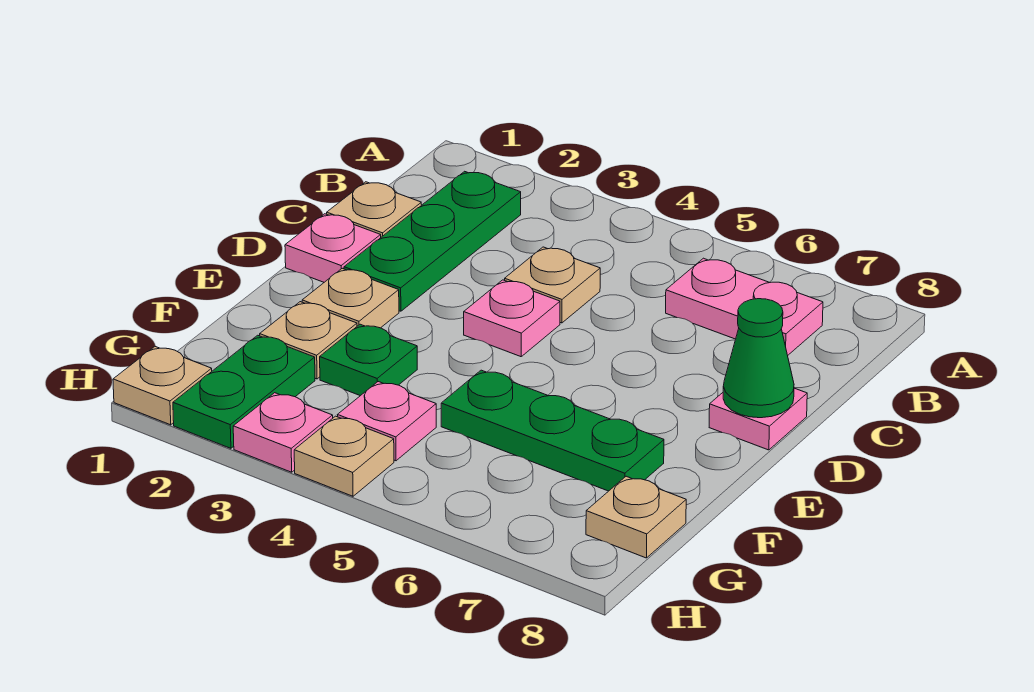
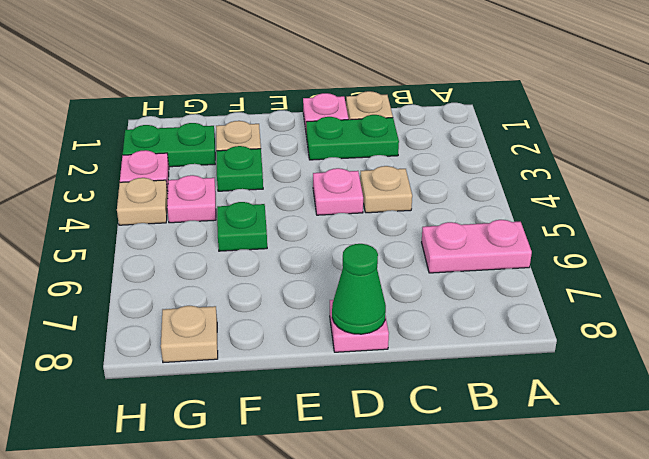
green 1x3 plate [344,171,521,311] -> green 1x2 plate [306,115,399,160]
pink 1x2 plate [666,258,823,355] -> pink 1x2 plate turned to [422,220,532,273]
tan 1x1 plate [302,268,399,328] -> none
green 1x3 plate [441,370,664,491] -> green 1x1 plate [217,202,267,251]
tan 1x1 plate [113,347,212,425] -> none

